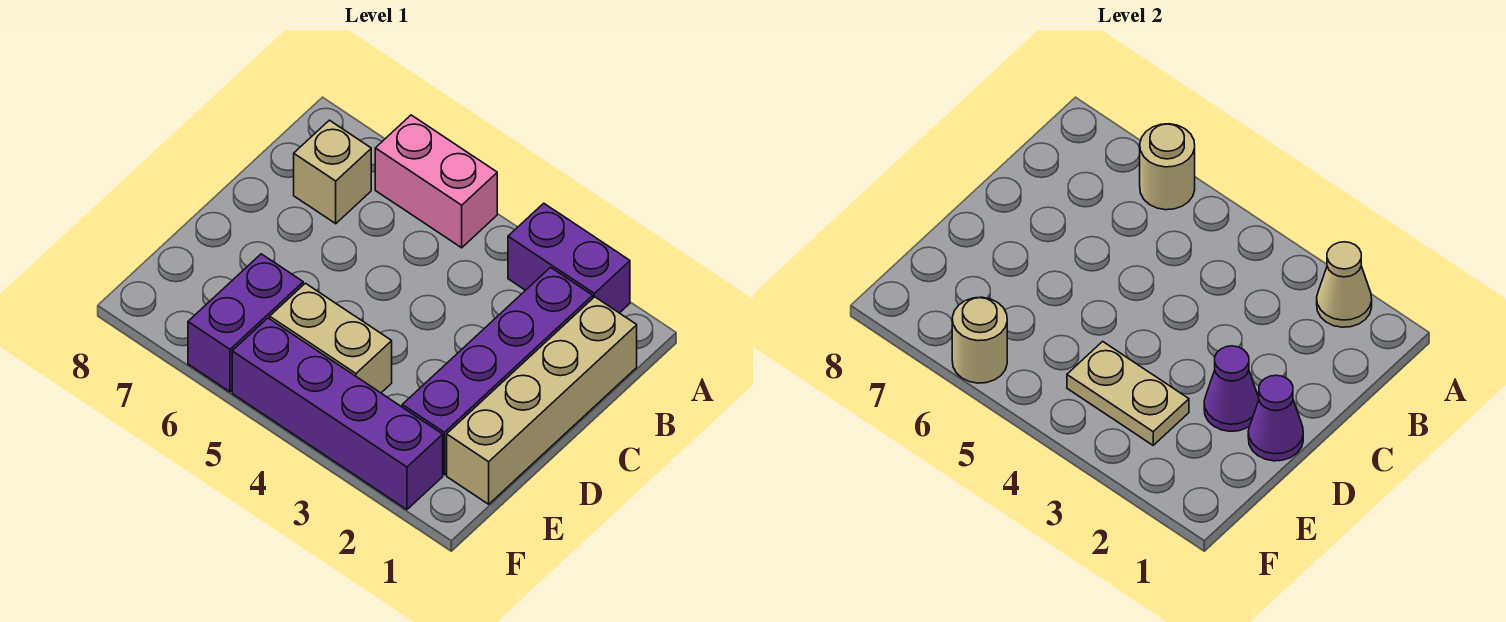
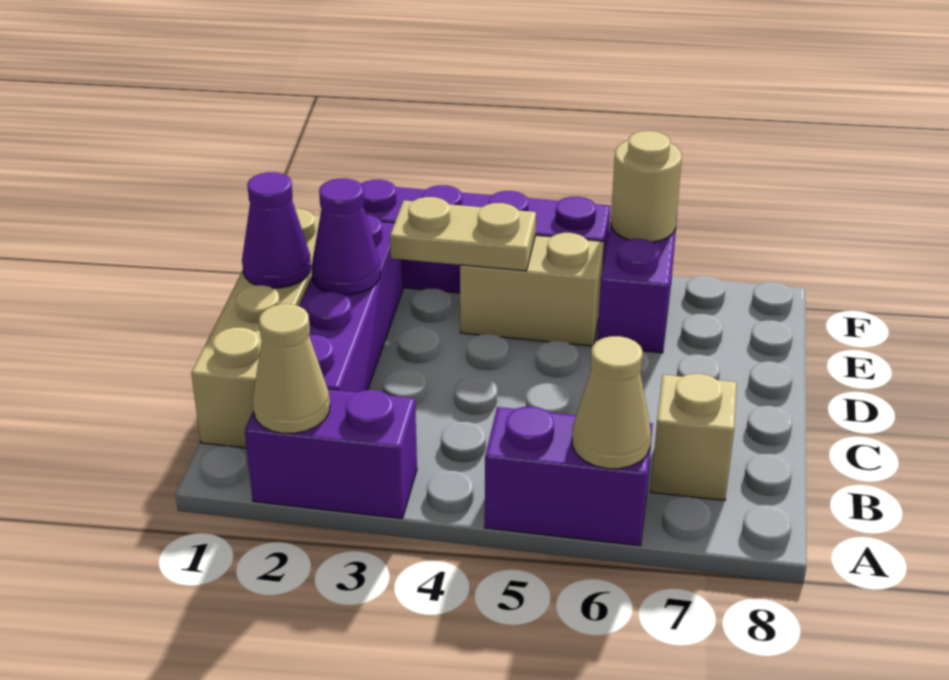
pink 1x2 brick [375,115,497,248] -> purple 1x2 brick [485,407,653,546]
tan 1x1 round brick [1140,124,1195,210] -> tan 1x1 cone [572,336,651,469]

